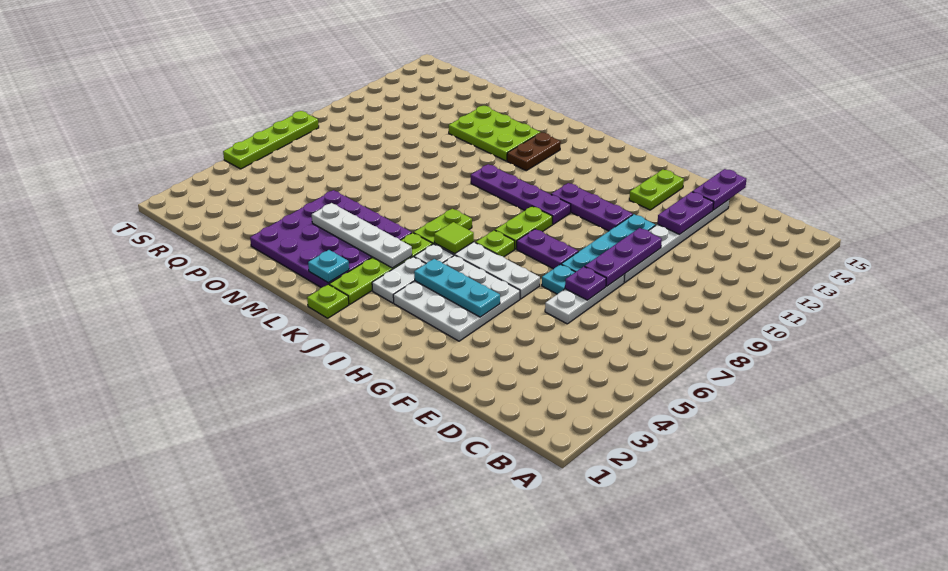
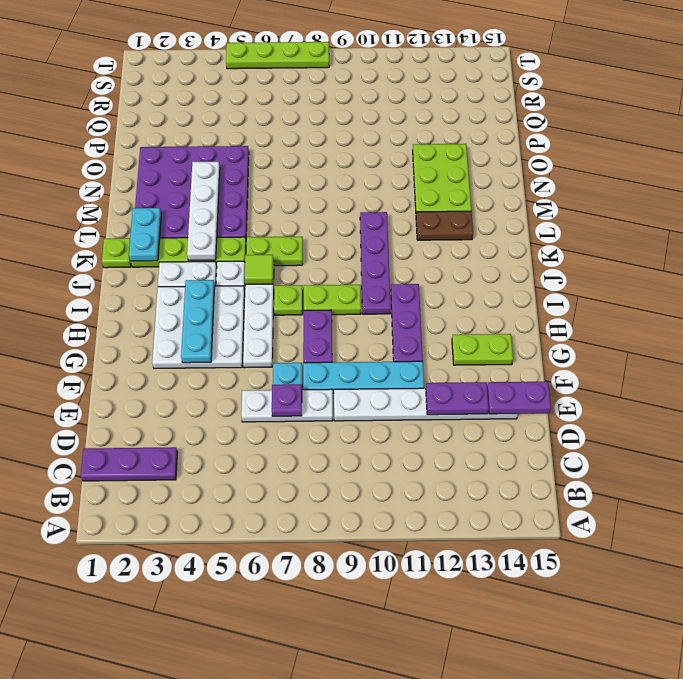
purple 1x3 plate [585,228,662,286] -> purple 1x3 plate moved to [81,447,178,481]
cyan 1x1 plate [308,250,349,283] -> cyan 1x2 plate [129,208,161,261]

